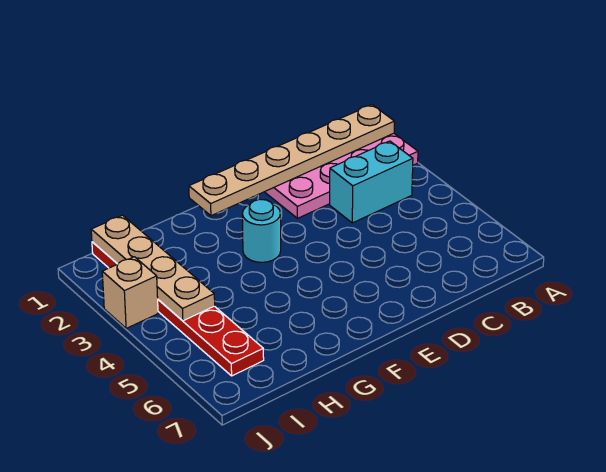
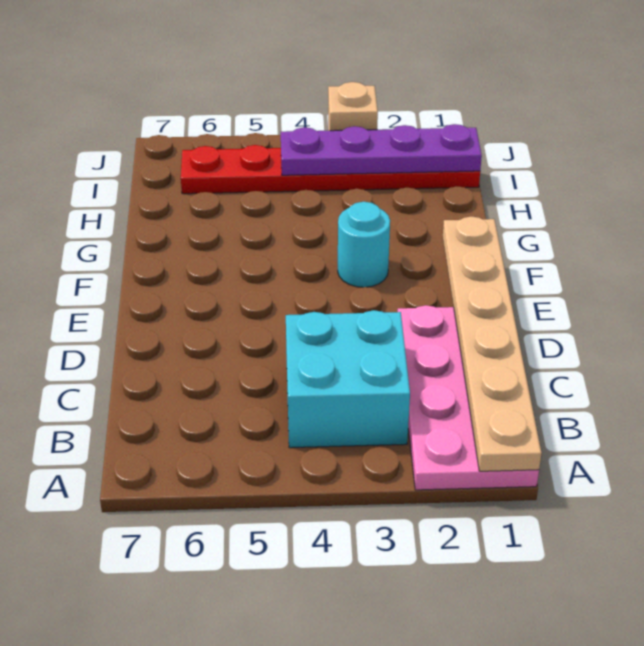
cyan 1x2 brick [330,141,413,223] -> cyan 2x2 brick [286,310,410,448]
tan 1x4 plate [91,215,215,321] -> purple 1x4 plate [281,124,482,175]

